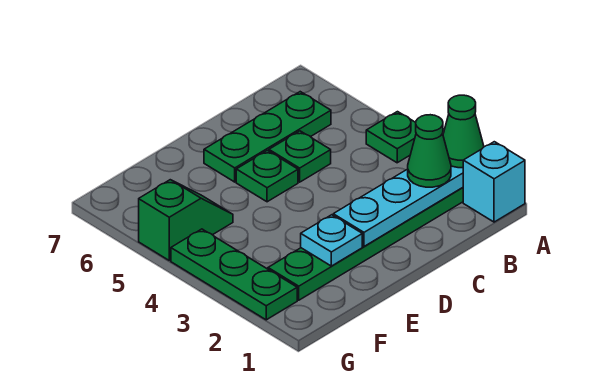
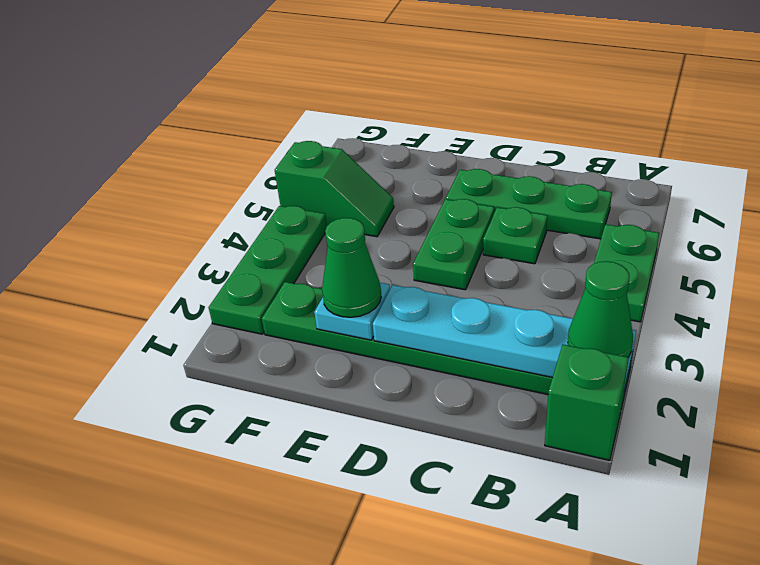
cyan 1x1 brick [463,142,525,222] -> green 1x1 brick [545,345,629,460]
green 1x1 plate [366,112,416,163] -> green 1x2 plate [594,224,659,322]
green 1x1 cone [408,115,451,187] -> green 1x1 cone moved to [322,218,381,317]
green 1x1 plate [236,150,298,202] -> green 1x2 plate [413,199,494,290]

